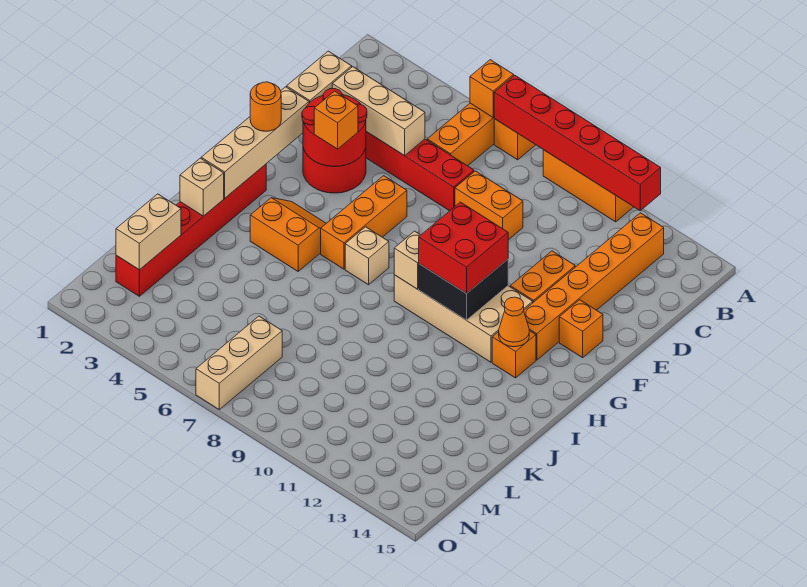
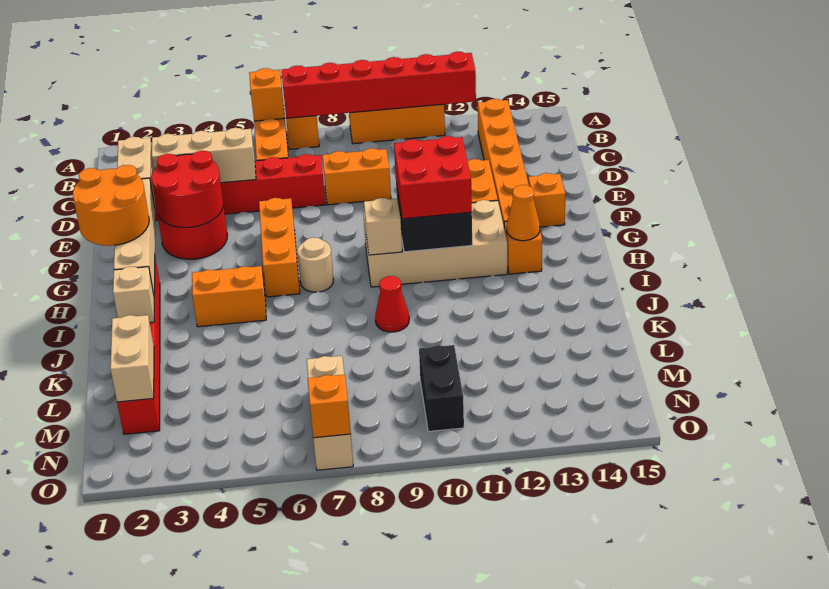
orange 1x1 brick [314,91,358,149] -> orange 1x1 brick moved to [308,374,351,438]
orange 1x1 round brick [250,82,281,131] -> orange 2x2 round brick [73,165,149,246]
tan 1x1 brick [345,227,389,285] -> tan 1x1 round brick [297,237,333,292]
none -> red 1x1 cone [375,276,409,332]
none -> black 1x2 brick [419,345,464,432]

